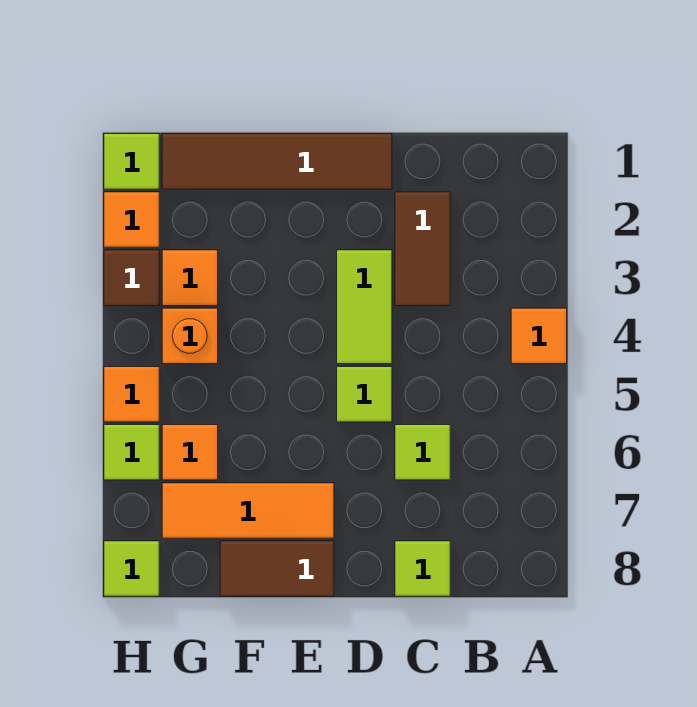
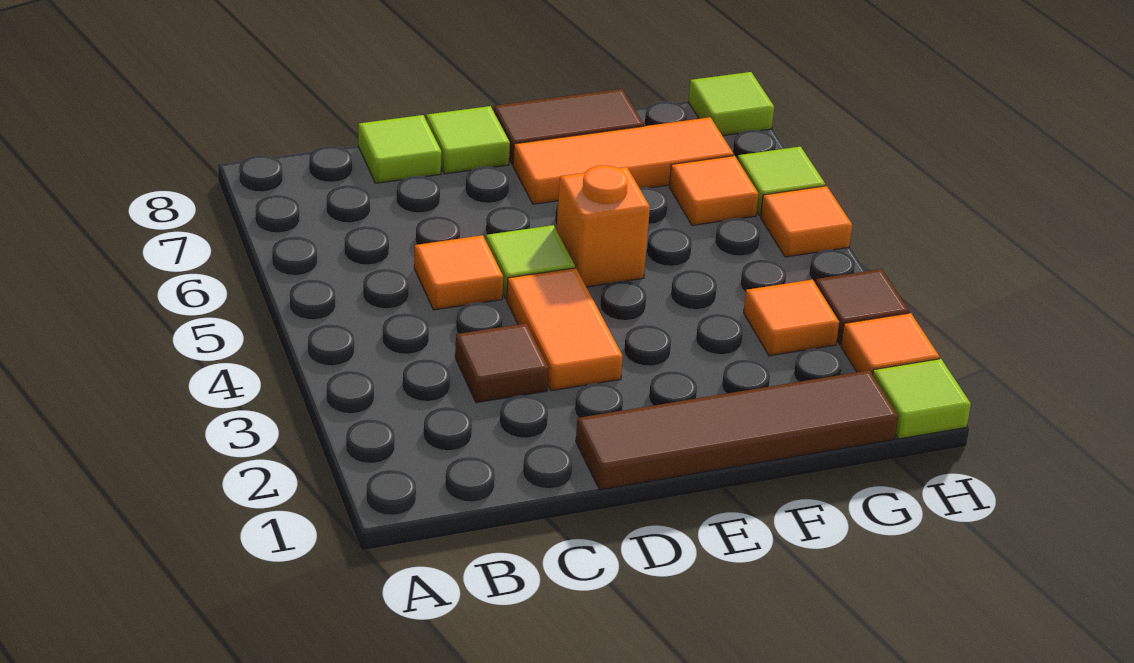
orange 1x1 tile [511,308,567,364] -> orange 1x1 tile moved to [414,235,503,310]
brown 1x2 tile [395,192,450,306] -> brown 1x1 tile [455,323,549,403]
lime 1x1 tile [395,425,450,480] -> lime 1x1 tile moved to [426,106,510,174]
lime 1x2 tile [337,250,392,364] -> orange 1x2 tile [507,268,623,391]
orange 1x1 brick [162,308,218,364] -> orange 1x1 brick moved to [557,165,650,287]

